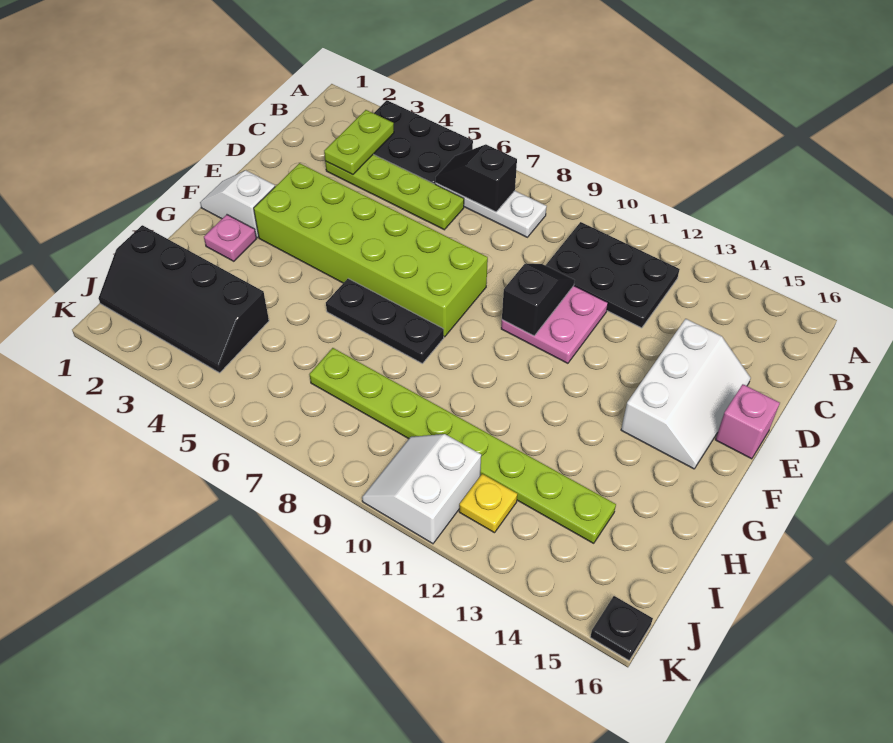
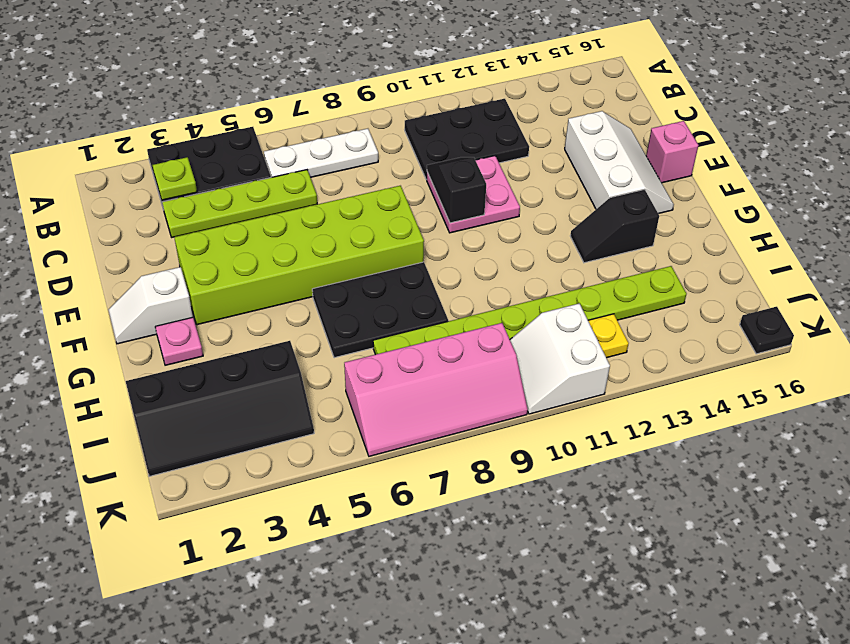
lime 1x2 plate [324,110,394,175] -> lime 1x1 plate [153,157,197,200]
black 1x2 slope [436,145,517,212] -> black 1x2 slope moved to [570,189,659,263]
black 1x3 plate [326,279,444,364] -> black 2x3 plate [312,262,448,358]
none -> pink 2x4 slope [344,323,528,456]

